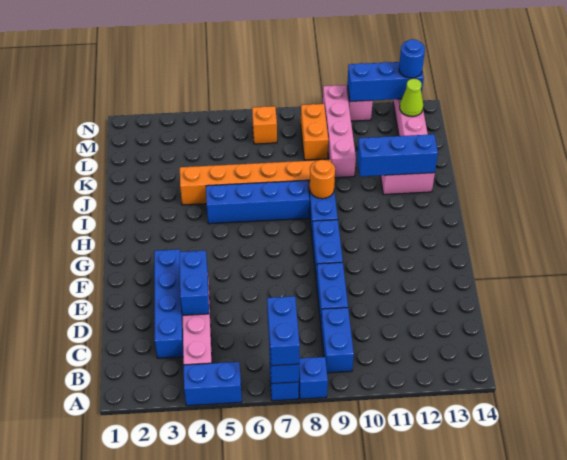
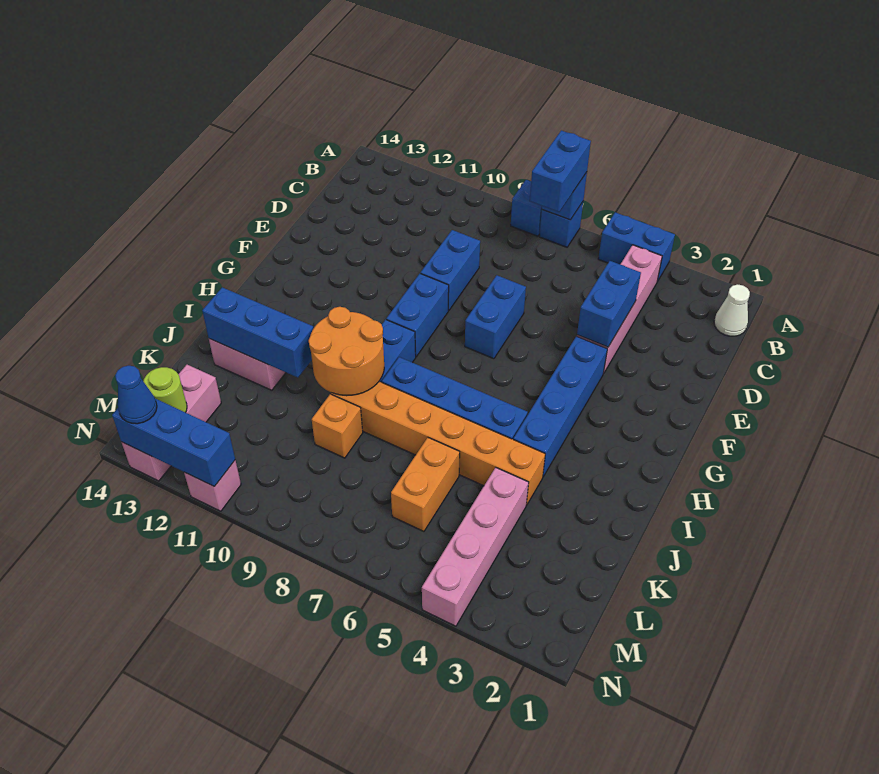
none -> white 1x1 cone [714,284,750,336]
blue 1x2 brick [321,308,354,373] -> blue 1x2 brick moved to [465,275,526,359]
blue 1x4 brick [154,249,183,358] -> blue 1x4 brick moved to [513,336,607,477]
orange 1x1 round brick [310,160,335,199] -> orange 2x2 round brick [309,307,384,396]
pink 1x4 brick [323,85,356,178] -> pink 1x4 brick moved to [422,467,529,626]
orange 1x2 brick [301,104,328,160] -> orange 1x2 brick moved to [391,438,460,531]
orange 1x1 brick [252,106,277,144] -> orange 1x1 brick moved to [312,394,363,458]
lime 1x1 cone [400,79,423,117] -> lime 1x1 round brick [143,367,187,412]
blue 1x1 round brick [399,39,425,78] -> blue 1x1 cone [115,366,157,424]

